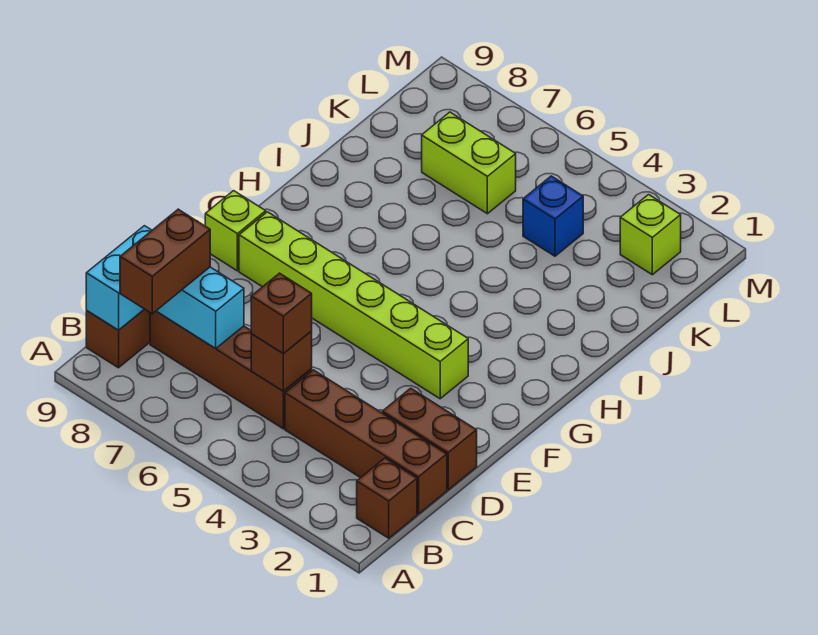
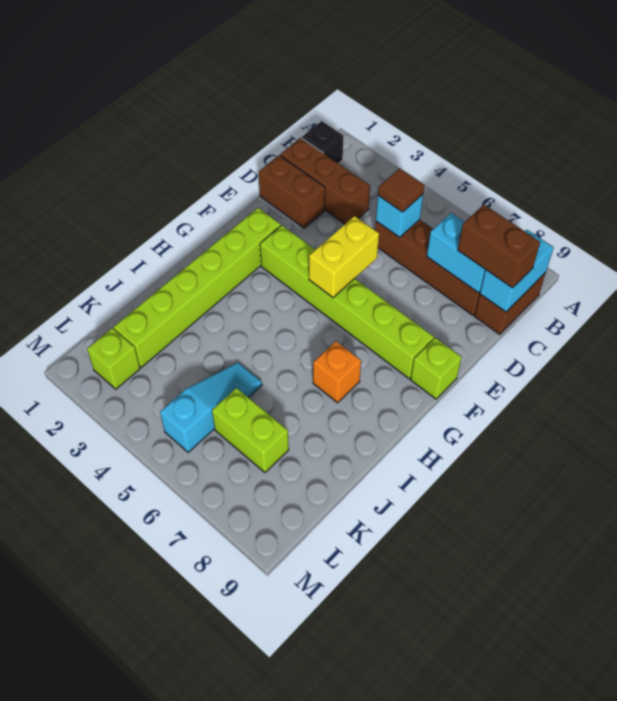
brown 1x1 brick [357,458,417,538] -> black 1x1 brick [302,121,344,164]
brown 1x2 brick [120,209,210,314] -> brown 1x2 brick turned to [458,205,540,288]
brown 1x4 brick [285,370,447,514] -> brown 1x3 brick [280,138,370,224]
brown 1x1 brick [251,331,312,391] -> cyan 1x1 brick [376,194,423,237]
brown 1x1 brick [251,273,312,354] -> brown 1x1 tile [378,168,425,212]
none -> yellow 1x2 brick [309,216,379,297]
none -> lime 1x6 brick [114,208,281,367]
none -> orange 1x1 brick [313,341,361,403]
none -> cyan 1x3 slope [160,363,262,452]
blue 1x1 brick [523,176,583,256] -> none

